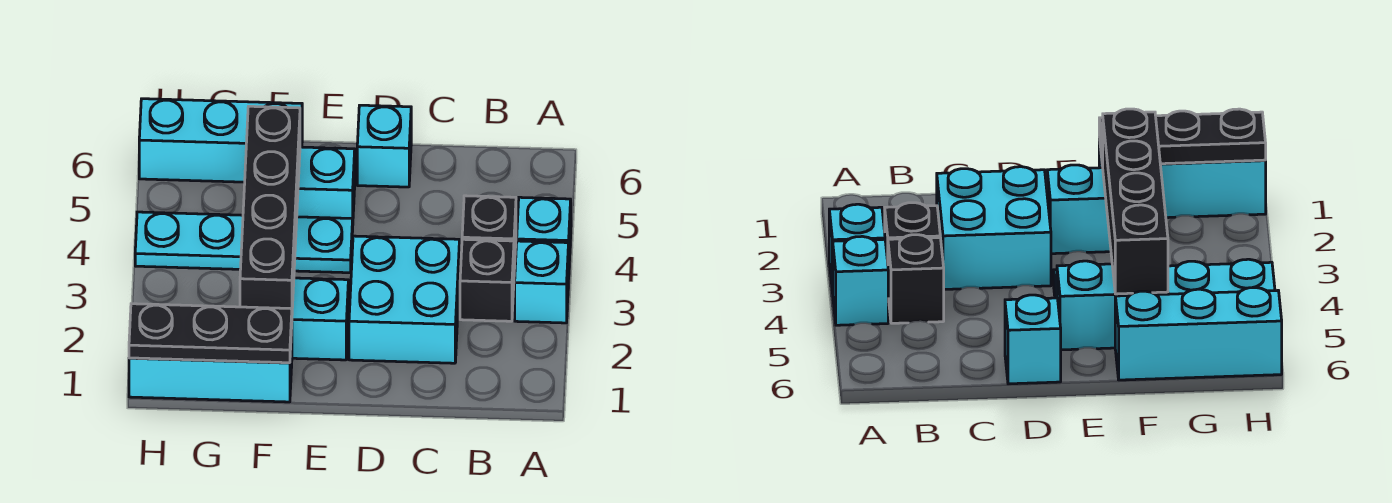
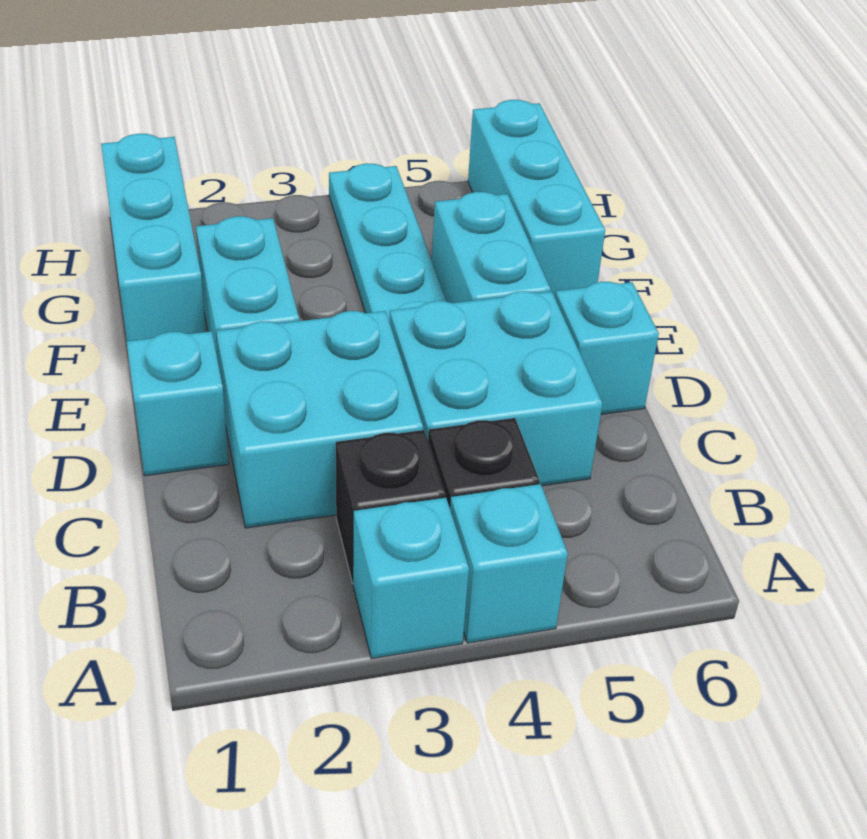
none -> cyan 2x2 brick [390,291,602,486]
none -> cyan 1x1 brick [127,331,229,476]
black 1x3 plate [129,304,292,363] -> none
black 1x4 brick [240,106,300,309] -> none

